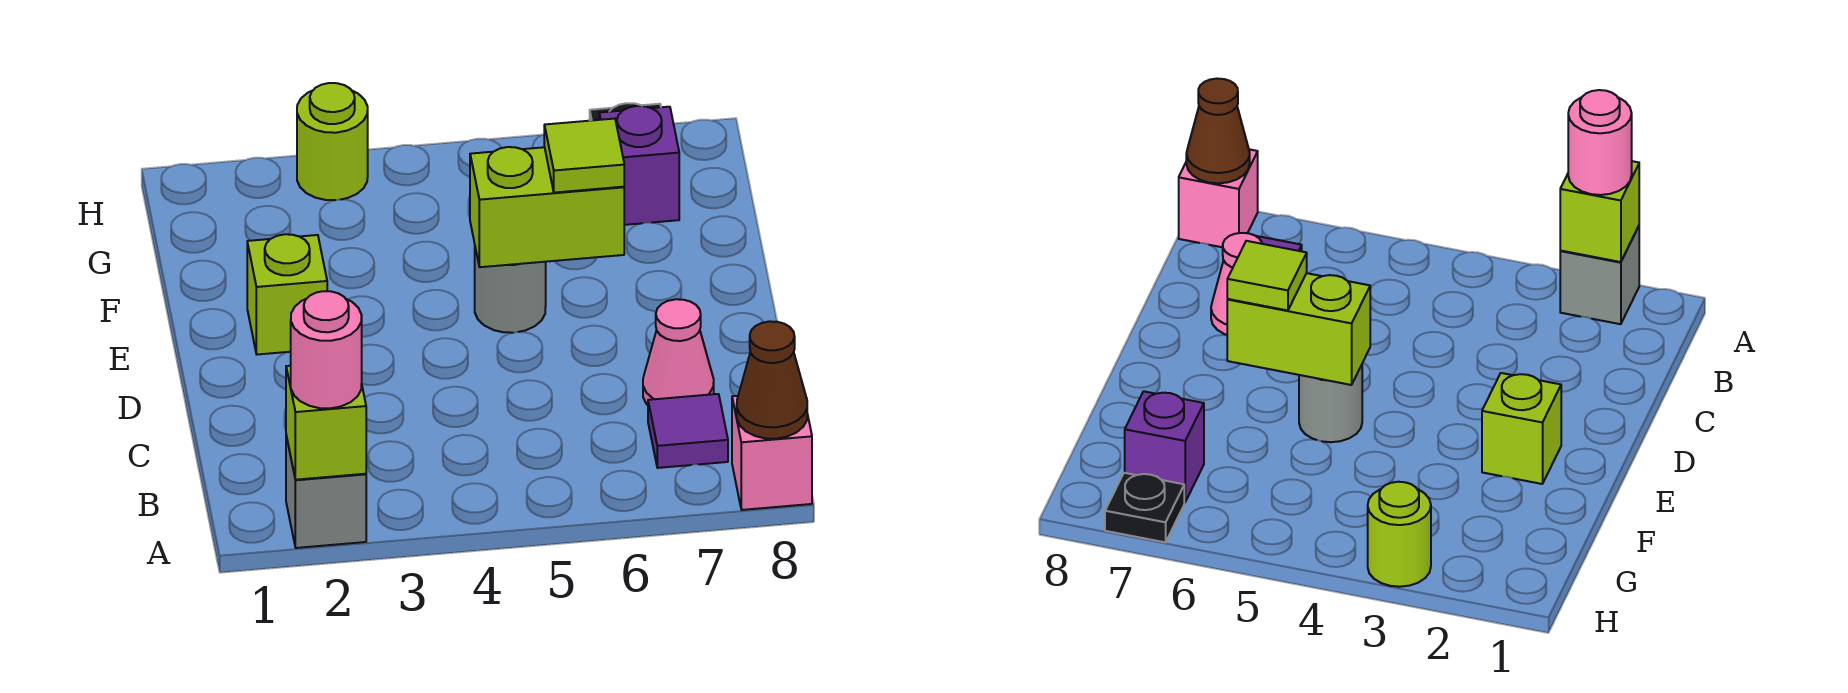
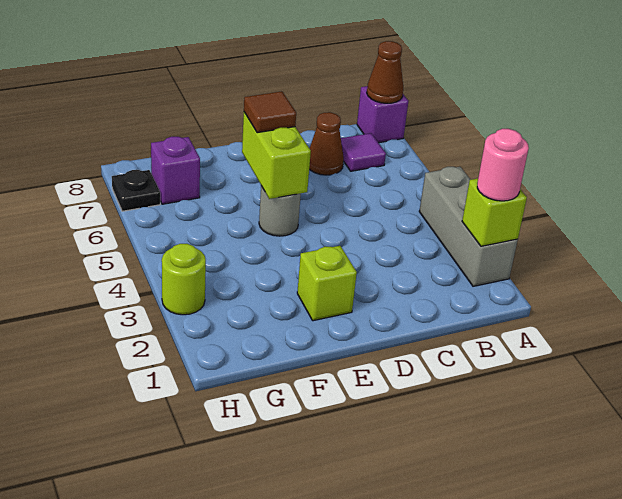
grey 1x1 brick [286,436,366,548] -> grey 1x3 brick [419,167,518,286]
pink 1x1 brick [732,396,812,510] -> purple 1x1 brick [357,86,408,143]
pink 1x1 cone [643,299,714,405] -> brown 1x1 cone [309,112,344,175]
lime 1x1 tile [544,119,624,193] -> brown 1x1 tile [244,91,296,133]

